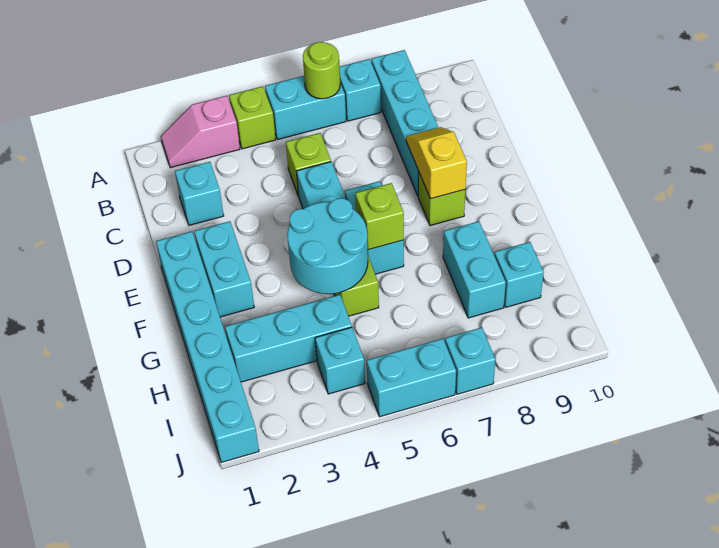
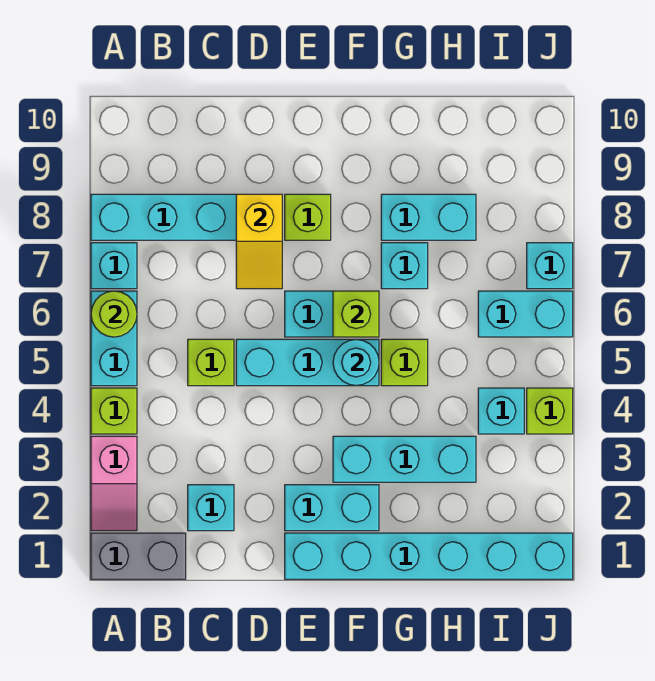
none -> grey 1x2 brick [91,533,186,579]
yellow 1x2 slope [406,127,467,199] -> yellow 1x2 slope turned to [236,194,282,289]
cyan 2x2 round brick [287,198,368,294] -> cyan 1x1 round brick [333,339,379,386]
cyan 1x3 brick [225,295,352,382] -> cyan 1x3 brick turned to [333,436,476,482]
cyan 1x1 brick [494,242,544,307] -> cyan 1x1 brick moved to [381,243,428,289]
none -> lime 1x1 brick [527,388,573,434]
cyan 1x2 brick [367,339,456,417] -> cyan 1x2 brick turned to [478,291,573,337]

